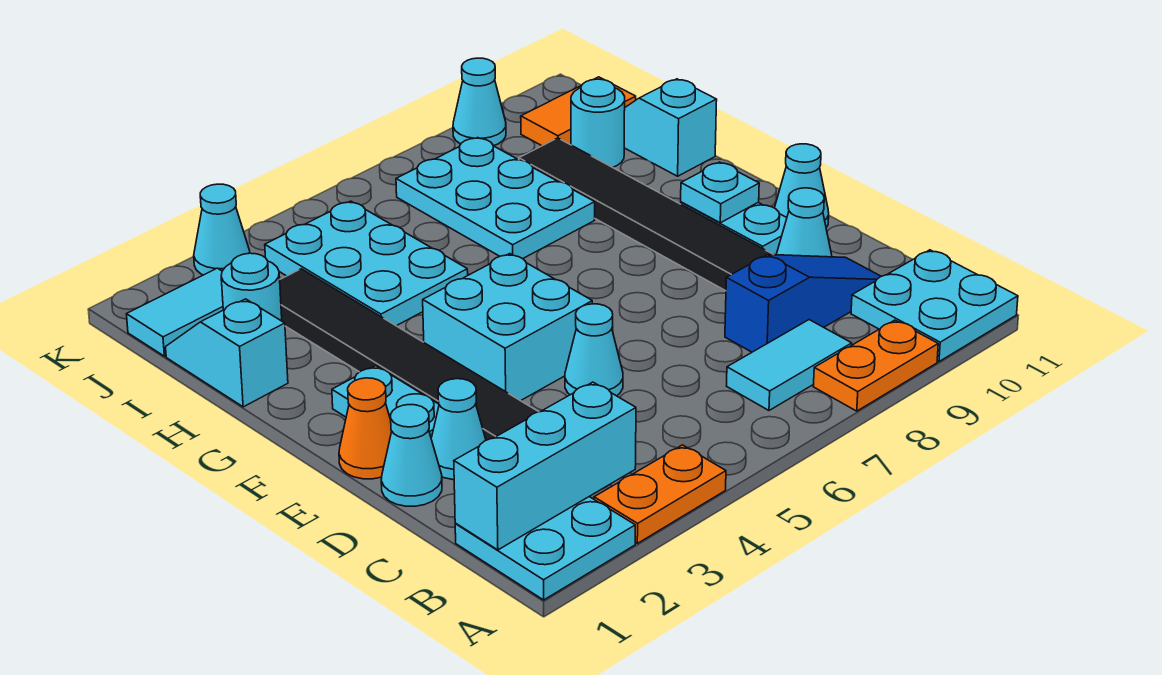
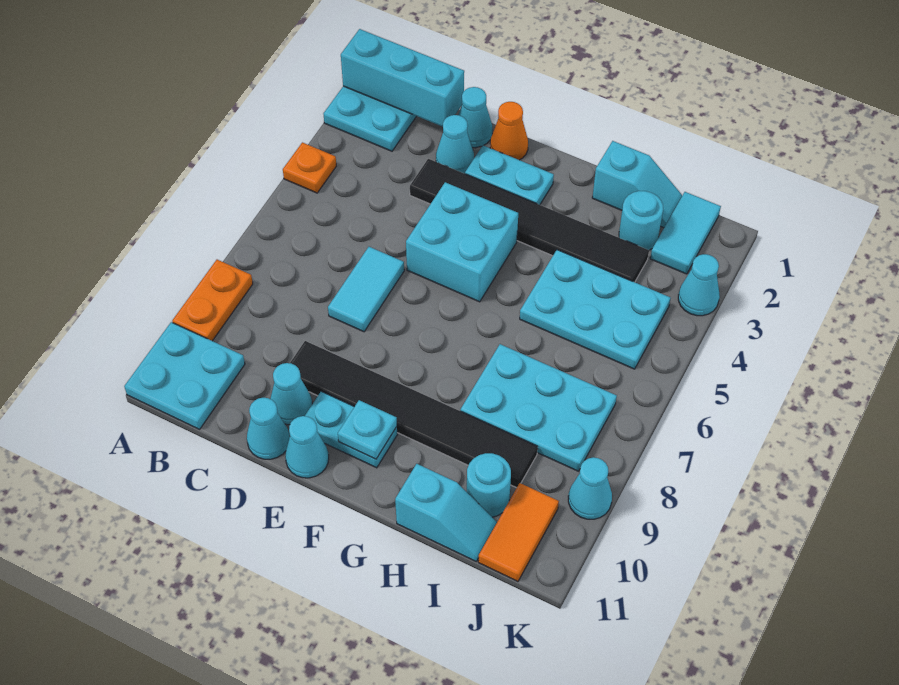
orange 1x2 plate [594,445,726,543] -> orange 1x1 plate [283,142,336,193]
cyan 1x3 brick [454,382,636,550] -> cyan 1x3 brick turned to [341,29,464,127]
cyan 1x2 tile [727,320,852,410] -> cyan 1x2 tile moved to [328,247,404,332]
blue 1x3 slope [725,255,881,352] -> none
cyan 1x1 cone [565,304,623,396] -> cyan 1x1 cone moved to [247,398,290,459]

